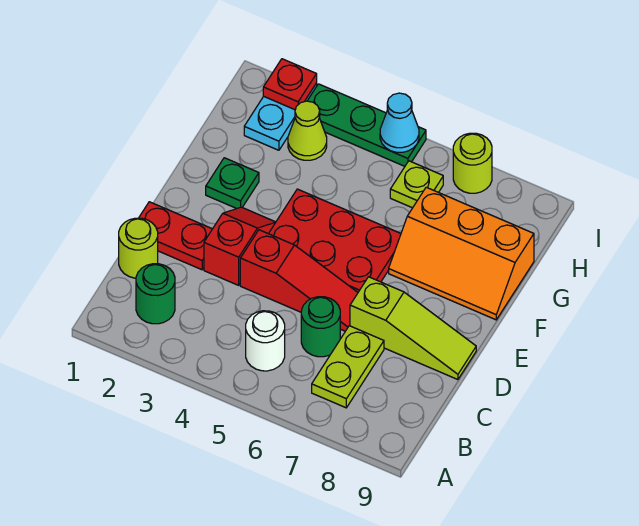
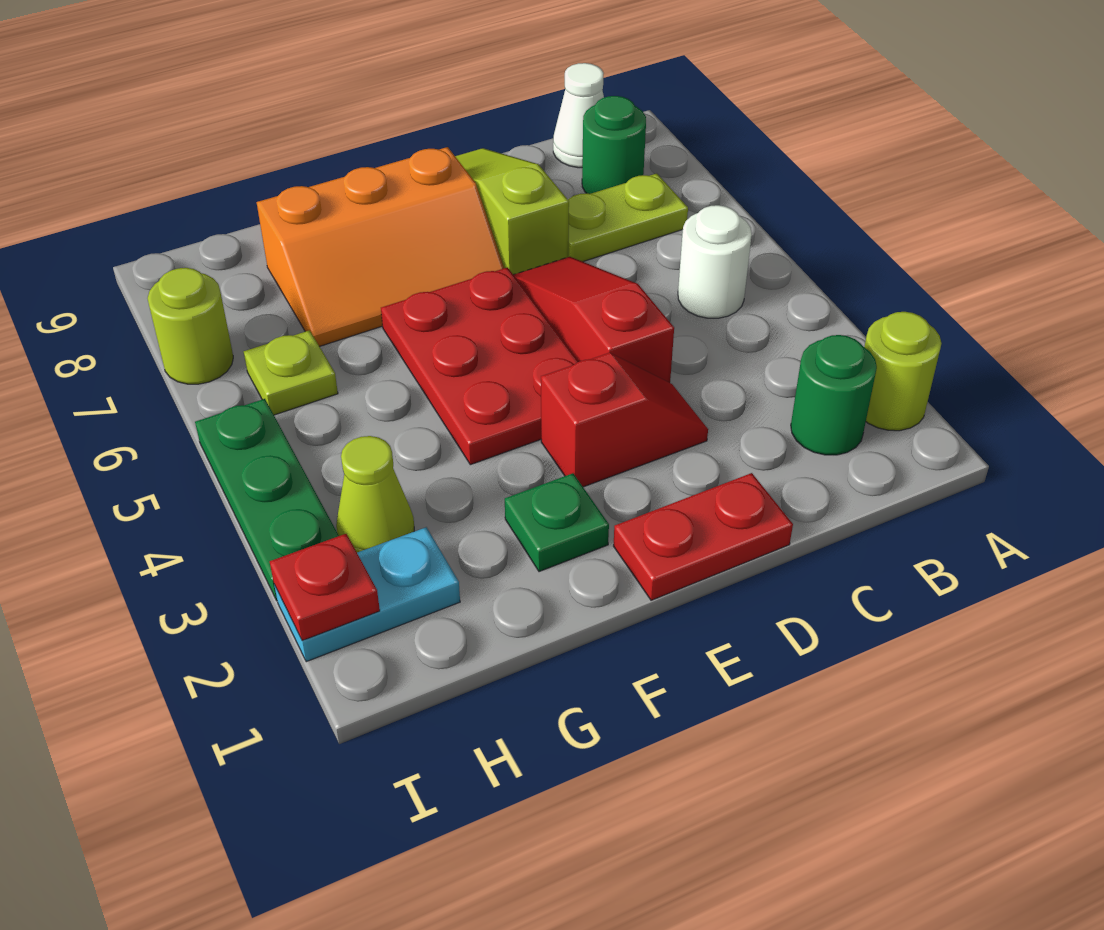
none -> white 1x1 cone [553,63,604,168]
lime 1x1 round brick [119,218,158,278] -> lime 1x1 round brick moved to [865,312,942,431]
green 1x1 round brick [301,297,340,357] -> green 1x1 round brick moved to [582,96,646,194]
red 1x2 plate [139,202,212,270] -> red 1x2 plate turned to [614,473,793,600]
red 1x2 slope [204,207,276,285] -> red 1x2 slope turned to [541,353,708,487]
orange 2x3 slope [389,187,534,320] -> orange 2x3 slope turned to [257,147,504,346]
cyan 1x1 cone [380,93,419,152] -> none

